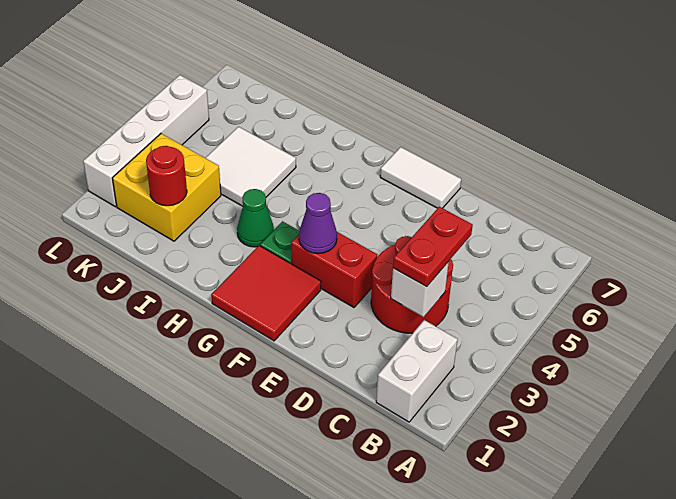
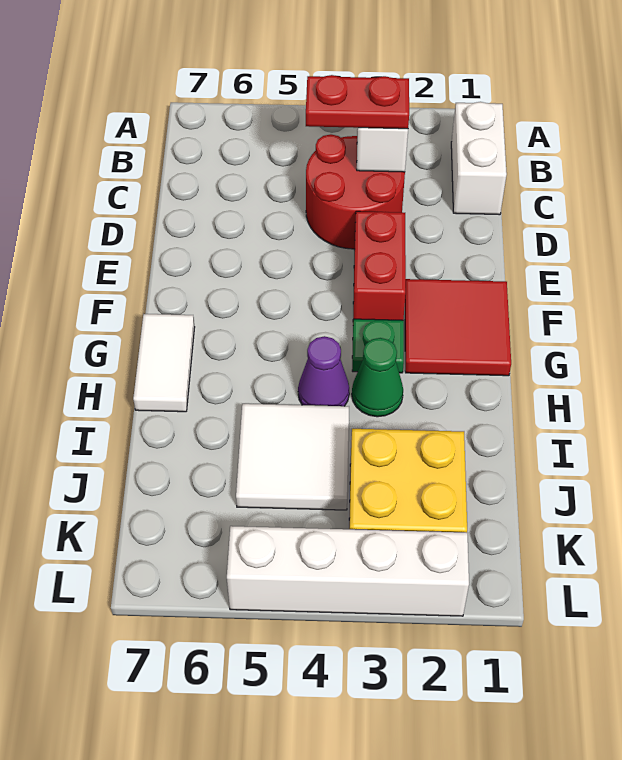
white 1x2 brick [376,320,458,422] -> white 1x2 brick turned to [451,102,507,215]
white 1x2 tile [380,147,461,208] -> white 1x2 tile moved to [133,314,195,412]
purple 1x1 cone [299,193,337,254] -> purple 1x1 cone moved to [298,336,349,406]
red 1x1 round brick [146,146,187,206] -> none

